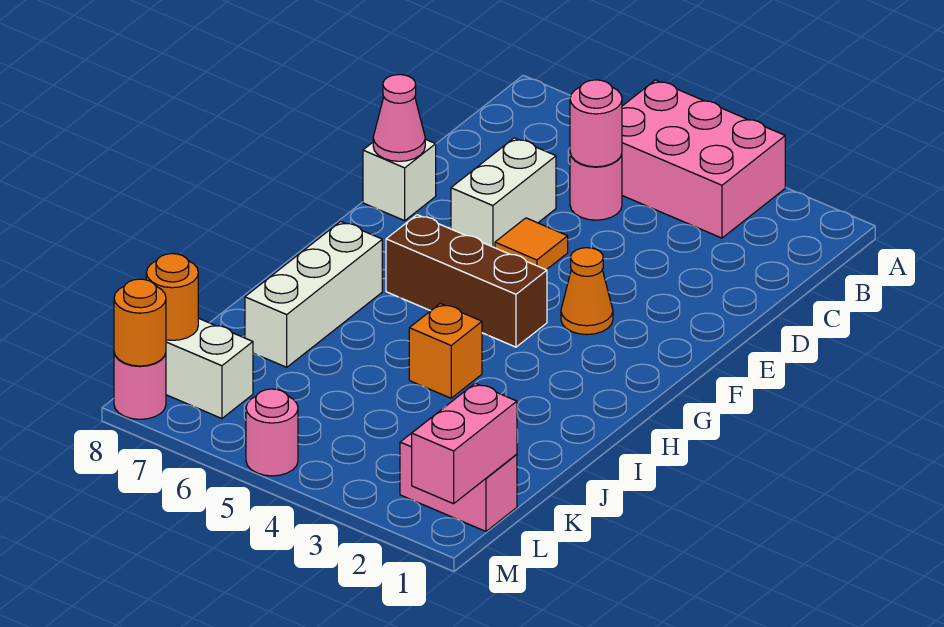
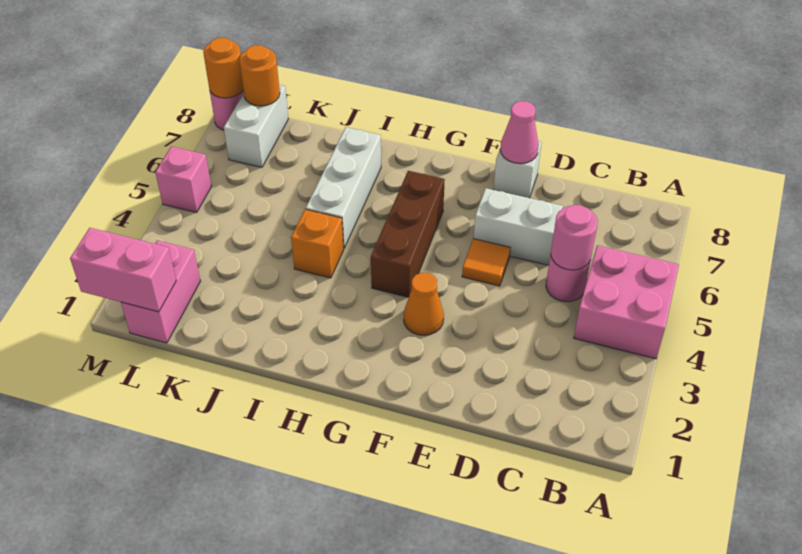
pink 2x3 brick [622,80,785,238] -> pink 2x2 brick [574,245,679,359]
white 1x3 brick [245,221,382,367] -> white 1x3 brick turned to [306,127,381,248]
pink 1x1 round brick [246,389,298,476] -> pink 1x1 brick [155,146,211,213]

